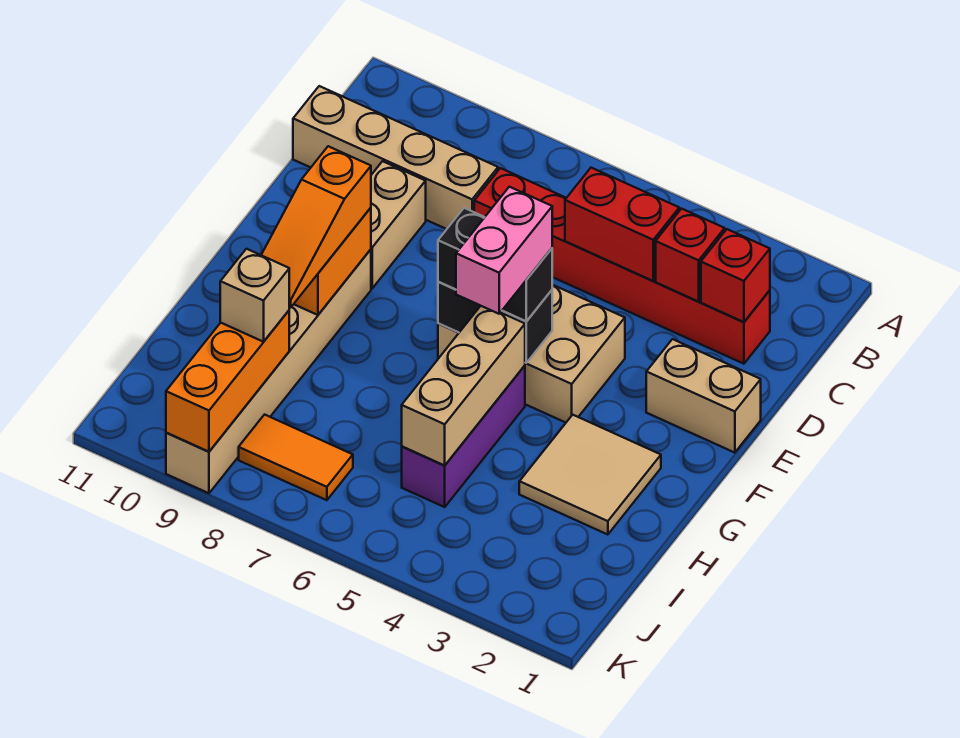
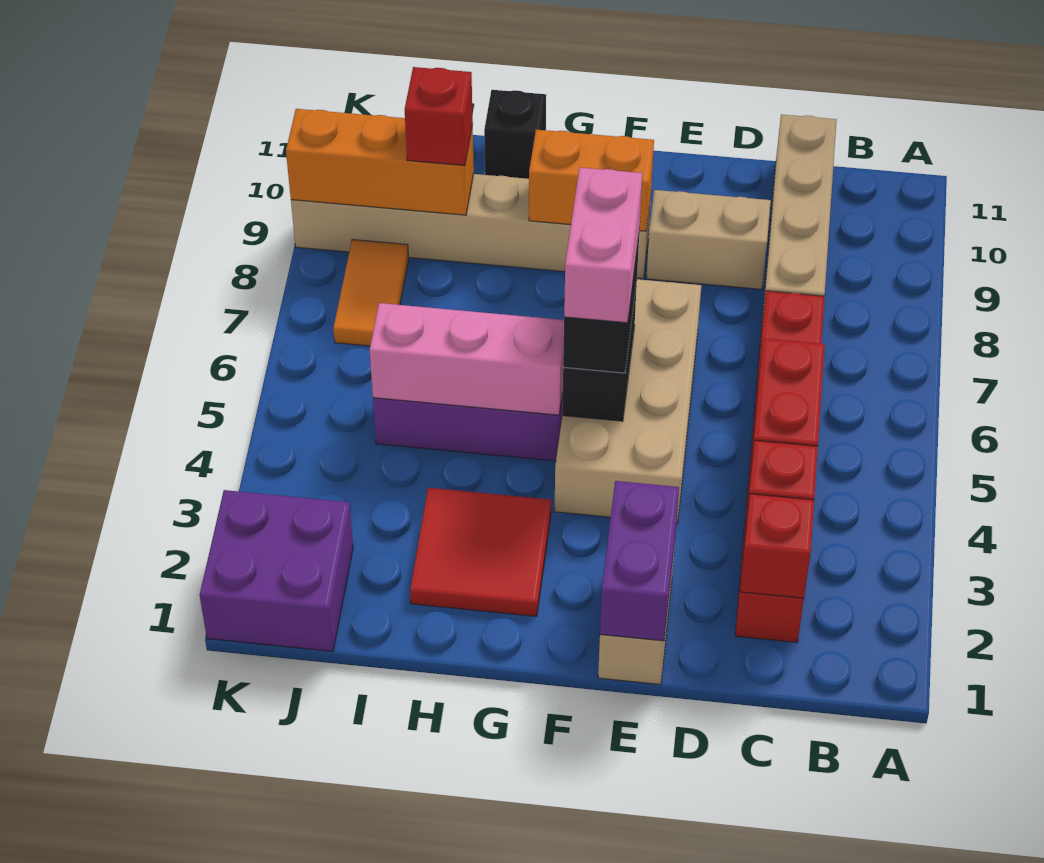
none -> purple 1x2 brick [600,481,679,641]
tan 2x3 brick [438,285,625,423] -> tan 2x4 brick [554,279,701,524]
pink 1x2 brick [456,187,552,314] -> pink 1x2 brick turned to [564,168,642,323]
orange 1x3 slope [262,146,371,307] -> none
tan 2x2 tile [519,415,661,535] -> red 2x2 tile [410,488,551,616]
tan 1x3 brick [402,306,525,466] -> pink 1x3 brick [370,303,564,415]
none -> black 1x1 brick [484,90,546,179]
tan 1x1 brick [220,249,289,342] -> red 1x1 brick [405,67,473,166]
none -> purple 2x2 brick [200,490,353,651]

